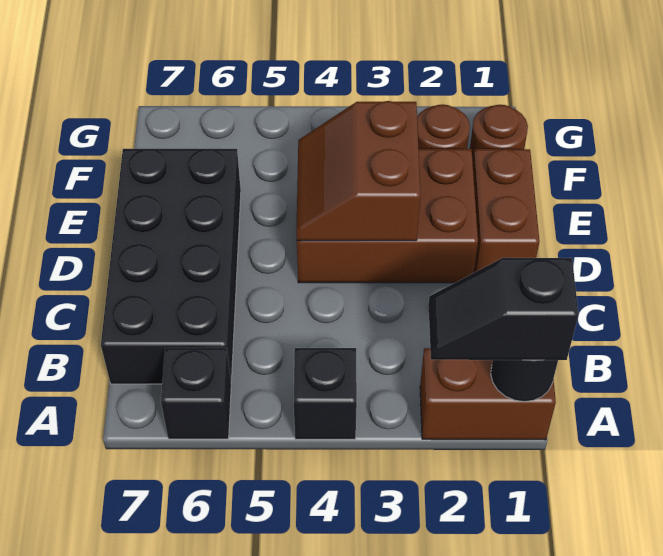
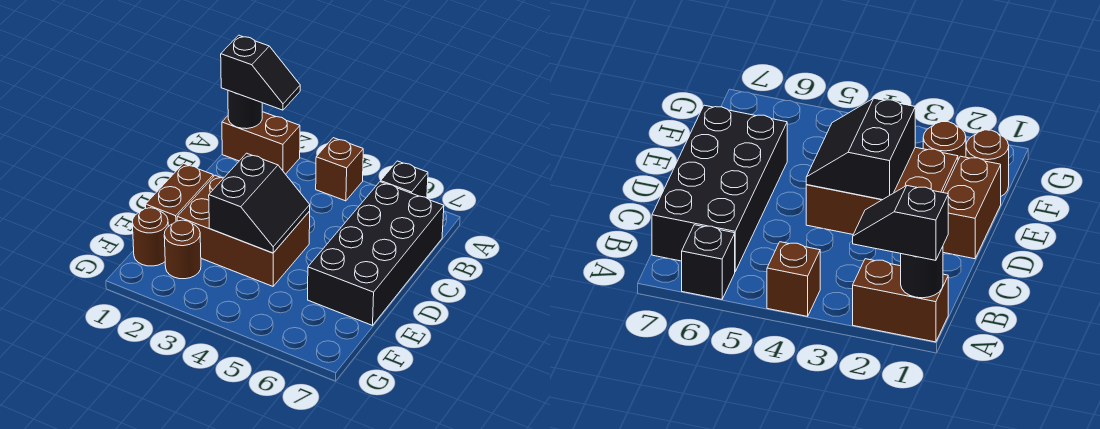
black 1x1 brick [293,348,357,439] -> brown 1x1 brick [316,138,363,201]
brown 2x2 slope [296,101,420,241] -> black 2x2 slope [209,153,310,253]

